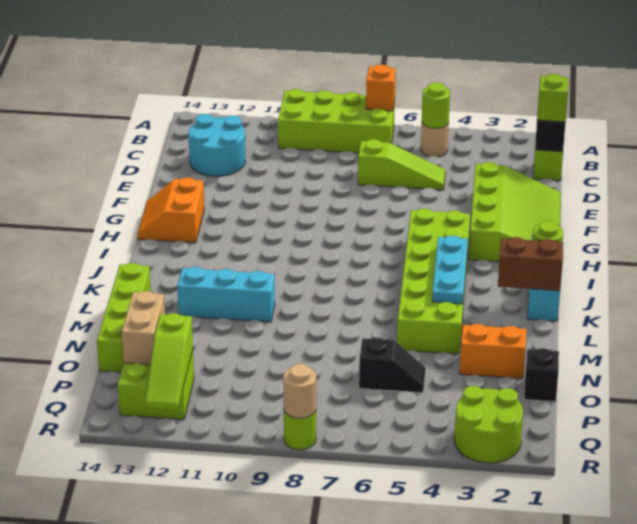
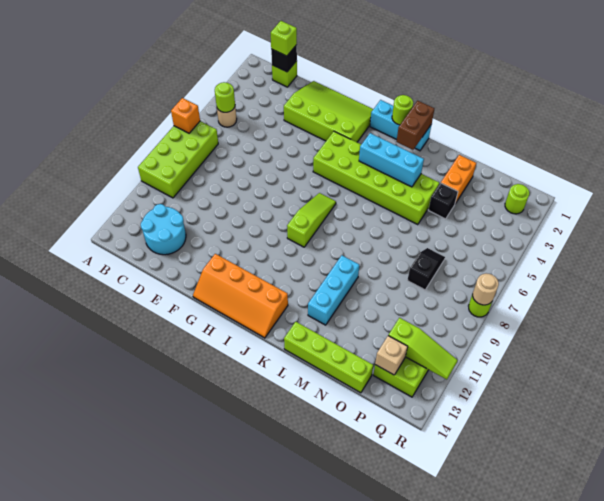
lime 1x3 slope [358,139,445,190] -> lime 1x3 slope moved to [287,193,336,247]
orange 2x2 slope [137,177,204,243] -> orange 2x4 slope [193,254,288,338]
cyan 1x3 plate [432,236,468,304] -> cyan 1x3 brick [359,133,424,187]
black 1x1 brick [524,348,559,402] -> black 1x1 brick moved to [429,183,458,219]
black 1x2 slope [359,338,425,393] -> black 1x2 slope moved to [407,248,445,290]
tan 1x2 brick [122,291,165,365] -> tan 1x1 brick [375,336,408,375]
lime 2x2 round brick [454,386,523,463] -> lime 1x1 round brick [505,184,529,214]

